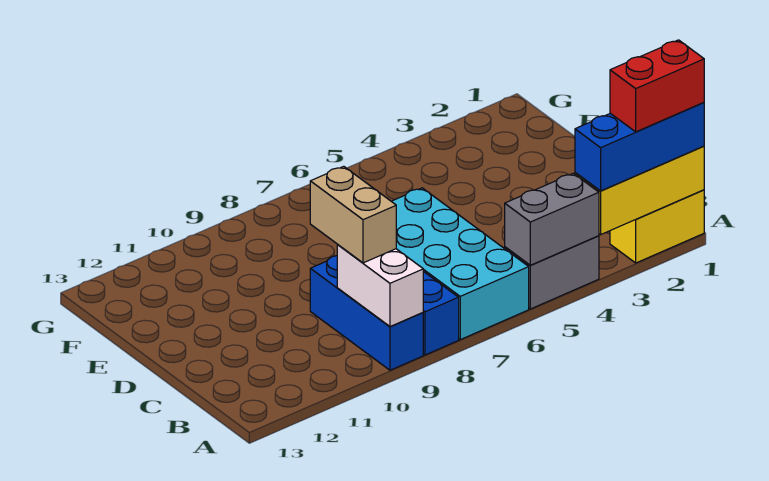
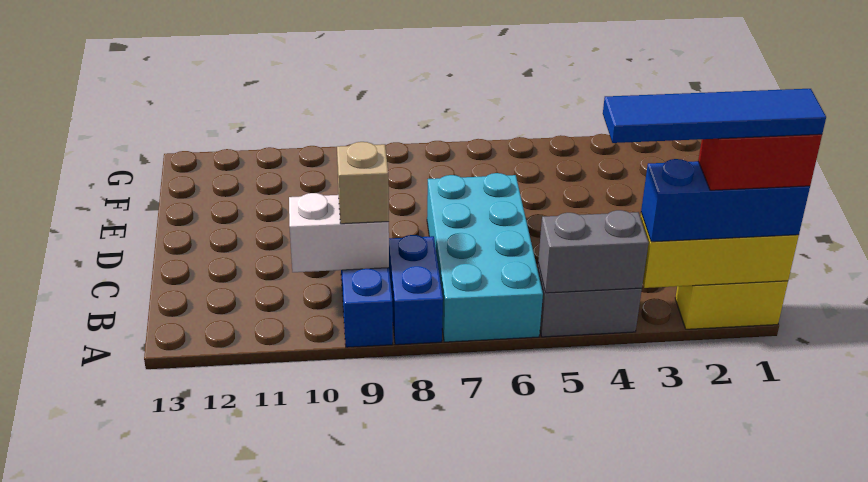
none -> blue 1x4 tile [603,89,826,143]
white 1x2 brick [337,244,423,327] -> white 1x2 brick turned to [289,193,389,272]
tan 1x2 brick [310,166,396,263] -> tan 1x1 brick [337,142,389,224]

